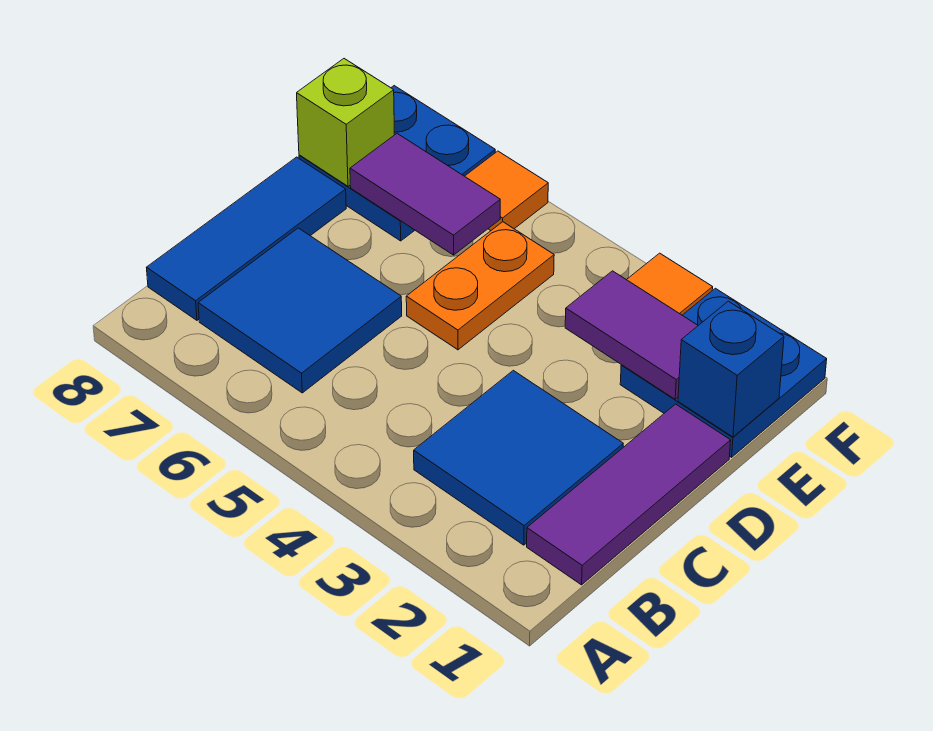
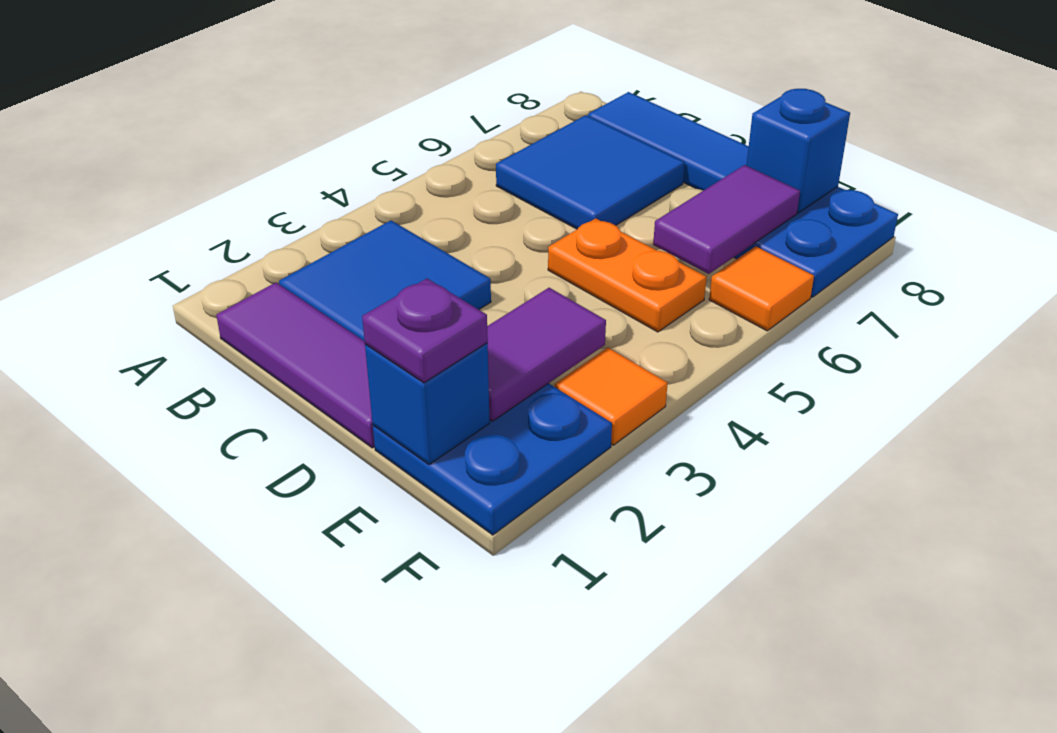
none -> purple 1x1 plate [362,279,488,383]
lime 1x1 brick [297,59,394,186] -> blue 1x1 brick [746,89,850,213]

